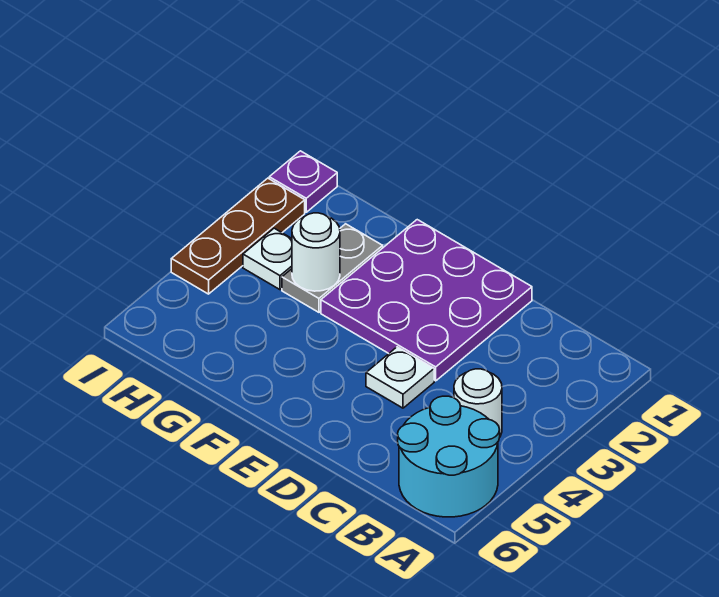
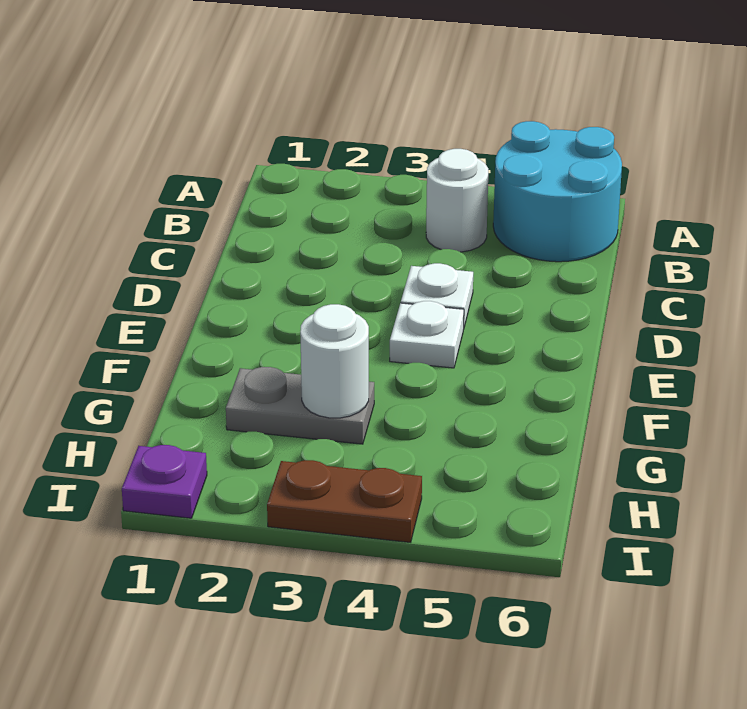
purple 3x3 plate [321,220,532,381] -> none
white 1x1 plate [243,228,292,290] -> white 1x1 plate moved to [390,301,464,368]
brown 1x3 plate [171,178,305,294] -> brown 1x2 plate [267,460,422,542]

